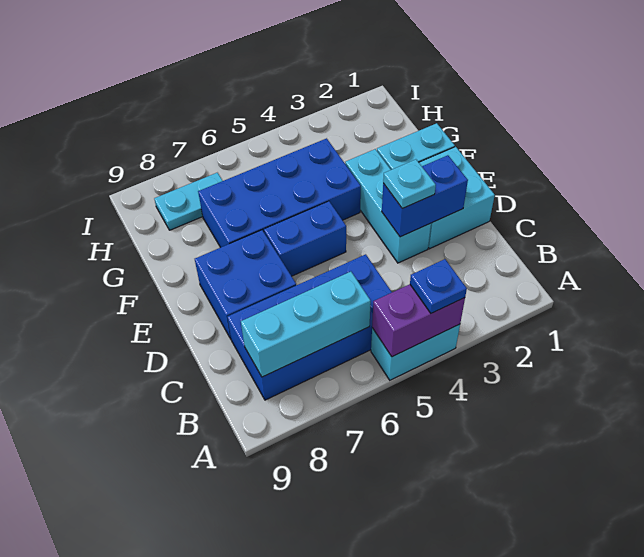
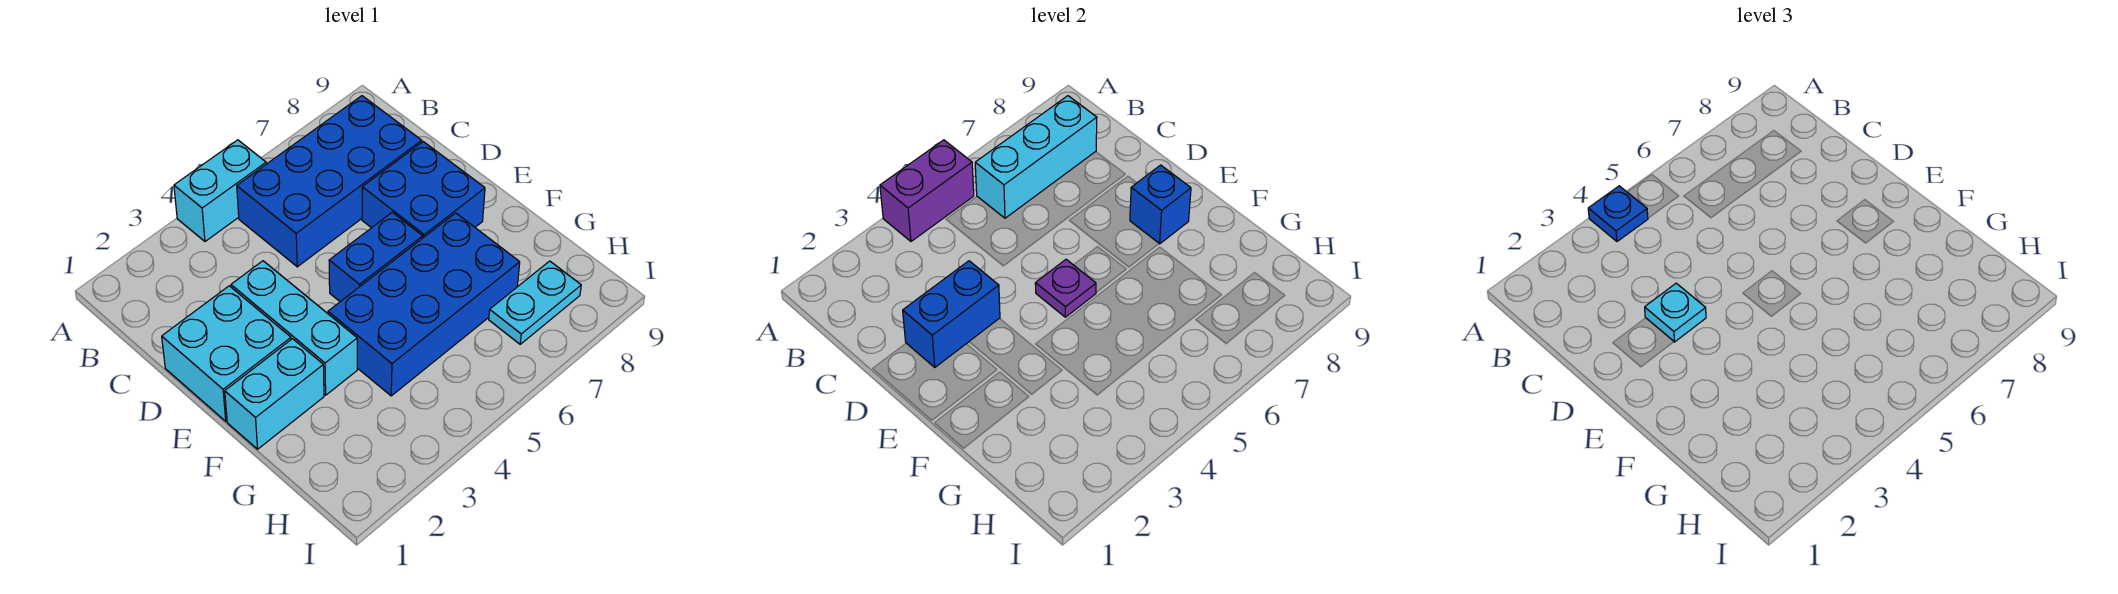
none -> purple 1x1 plate [1035,259,1096,317]
none -> blue 1x1 brick [1130,165,1191,244]

